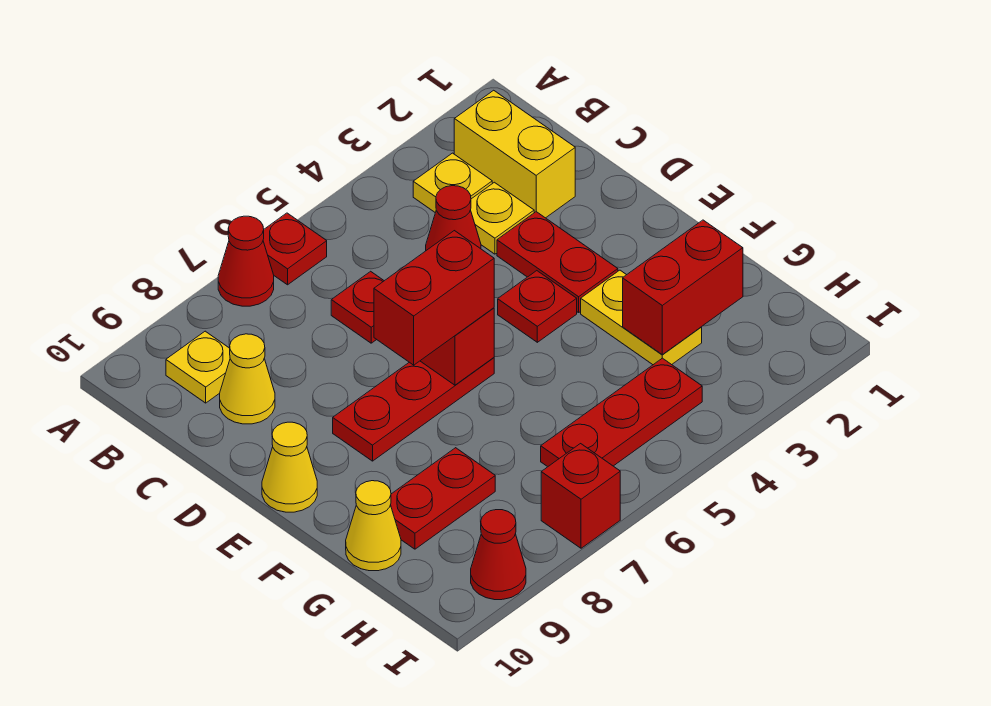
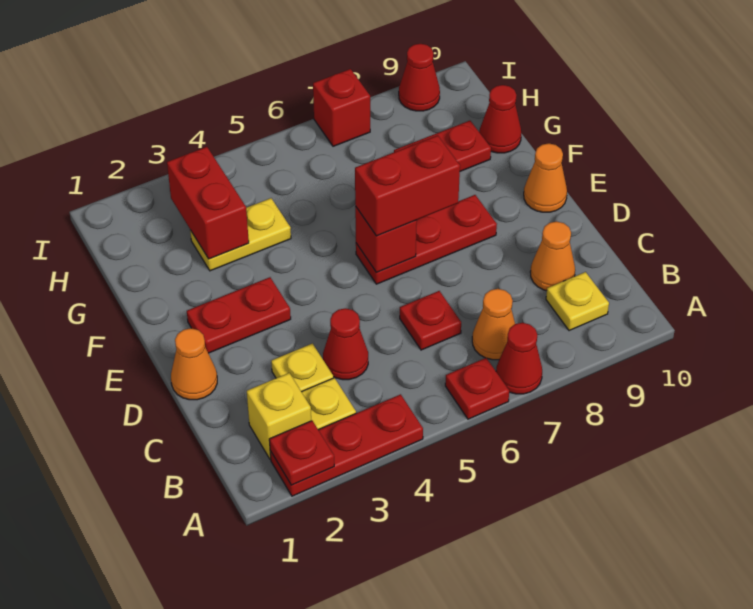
yellow 1x2 brick [454,90,575,218] -> yellow 1x1 brick [247,373,311,459]
none -> orange 1x1 cone [472,289,515,360]
yellow 1x1 cone [220,334,275,424] -> orange 1x1 cone [530,221,575,291]
none -> orange 1x1 cone [171,328,217,400]
red 1x2 plate [497,212,618,313] -> red 1x2 plate turned to [187,277,291,353]
red 1x1 plate [498,271,577,342] -> red 1x1 plate moved to [269,421,334,485]
yellow 1x1 cone [262,422,317,512] -> orange 1x1 cone [524,143,567,212]
yellow 1x2 plate [581,270,702,365] -> yellow 1x2 plate turned to [190,198,291,271]
red 1x2 brick [623,220,743,354] -> red 1x2 brick turned to [167,147,249,259]
yellow 1x1 cone [346,481,401,571] -> red 1x1 cone [479,85,521,153]
red 1x3 plate [541,358,702,467] -> red 1x3 plate moved to [270,394,423,496]

